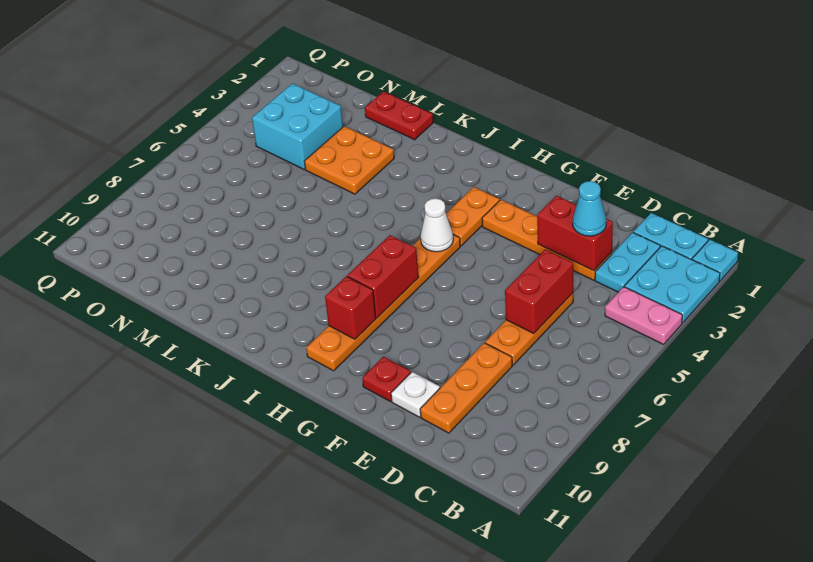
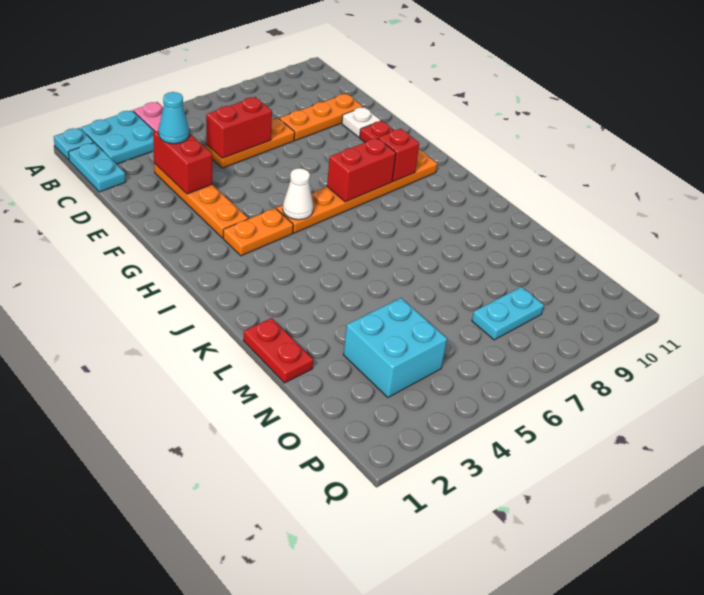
cyan 1x2 plate [595,233,660,292] -> cyan 1x2 plate moved to [472,287,544,340]
orange 2x2 plate [304,126,394,194] -> none

